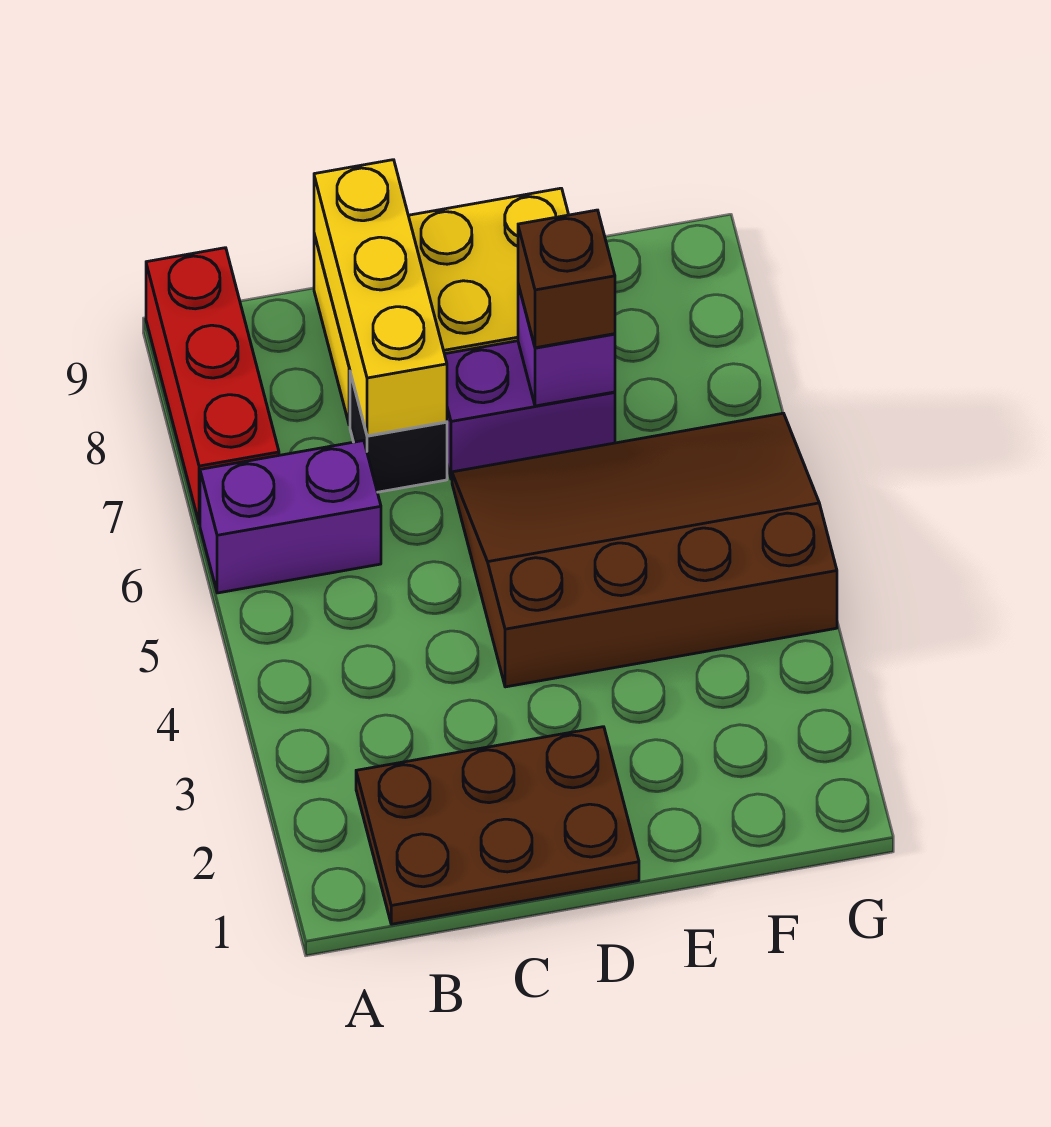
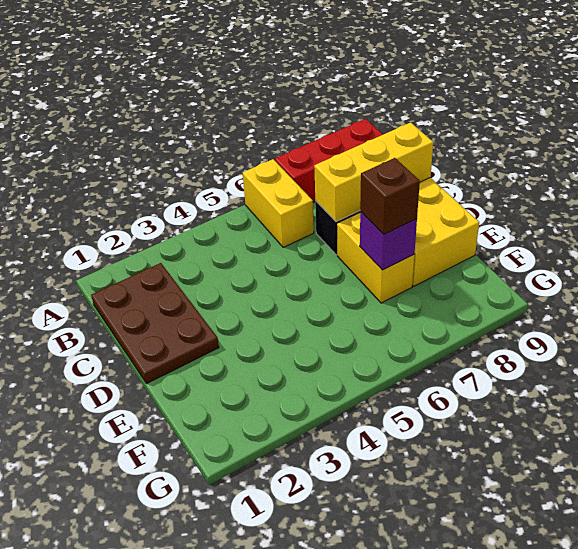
purple 1x2 brick [200,441,381,593] -> yellow 1x2 brick [243,159,314,247]
brown 3x4 slope [452,413,837,687] -> none
purple 1x2 brick [445,341,615,479] -> yellow 1x2 brick [337,213,414,303]

